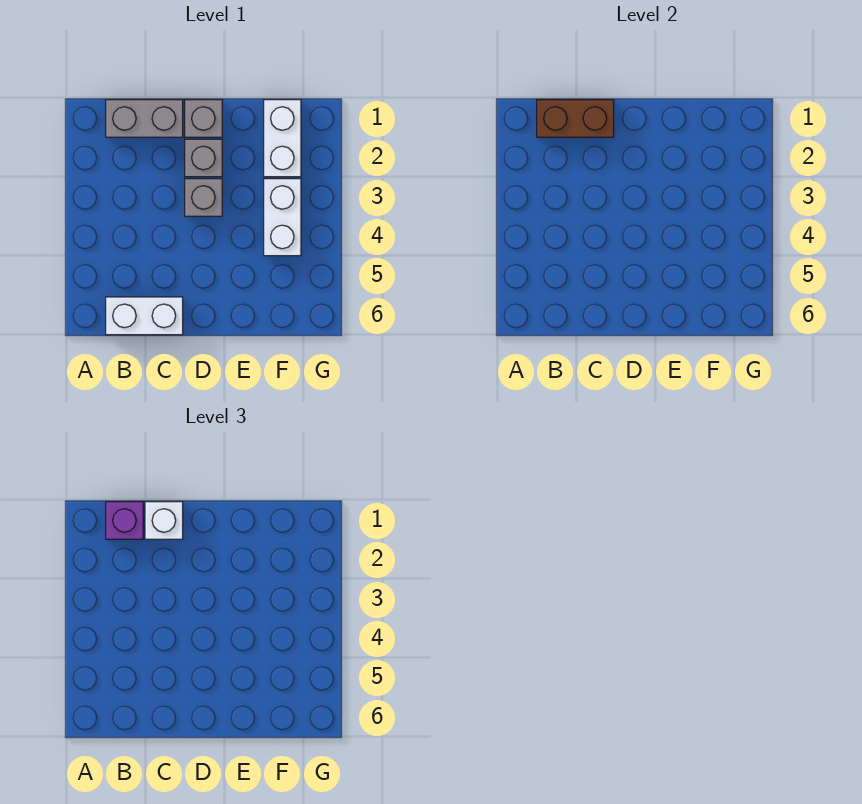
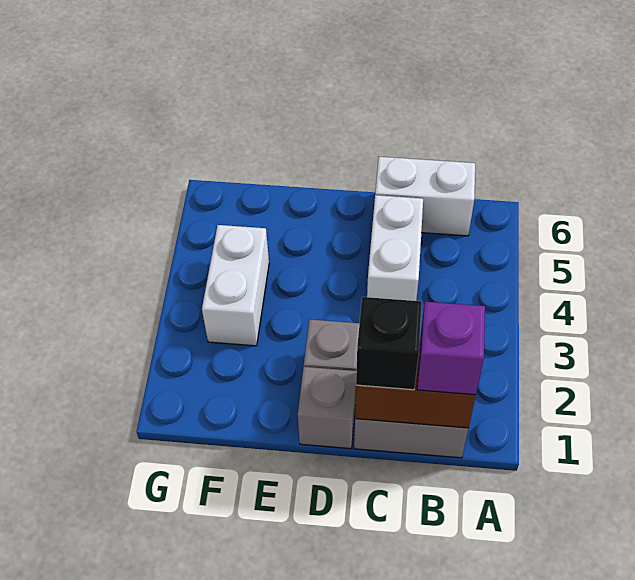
white 1x1 brick [145,502,183,539] -> black 1x1 brick [356,297,422,390]
grey 1x1 brick [185,179,222,216] -> none
white 1x2 brick [264,100,301,177] -> white 1x2 brick moved to [367,195,423,301]

